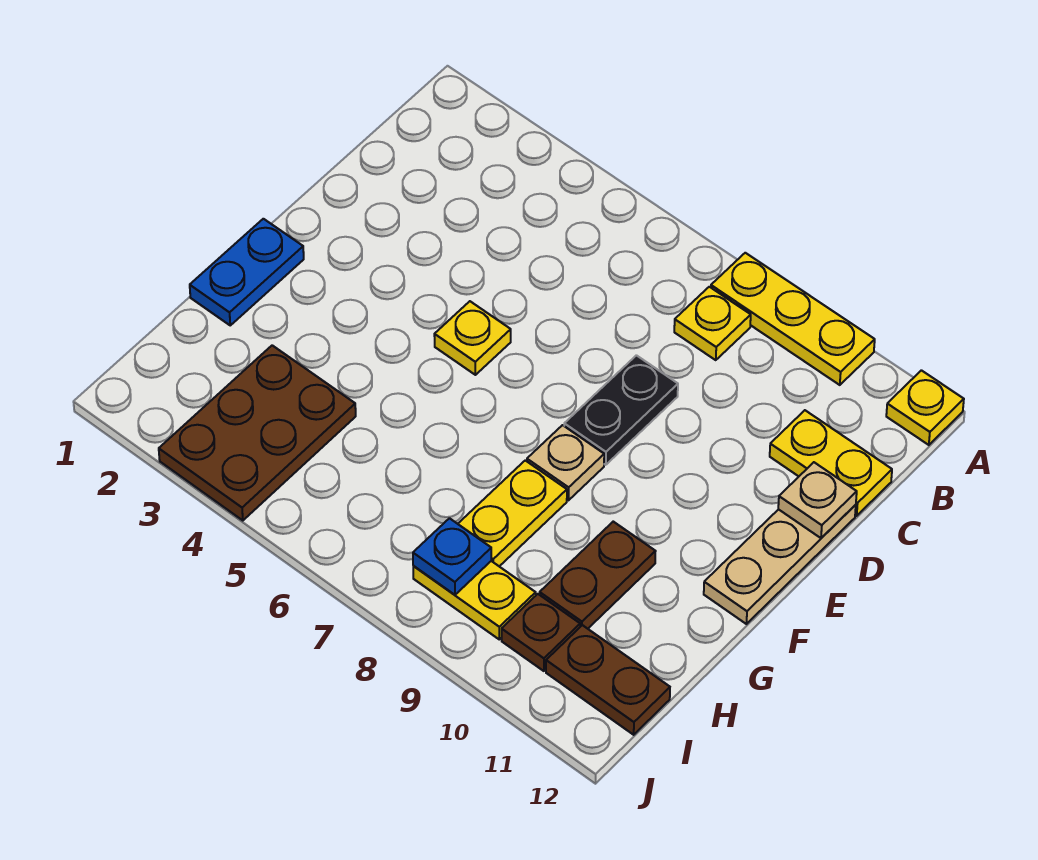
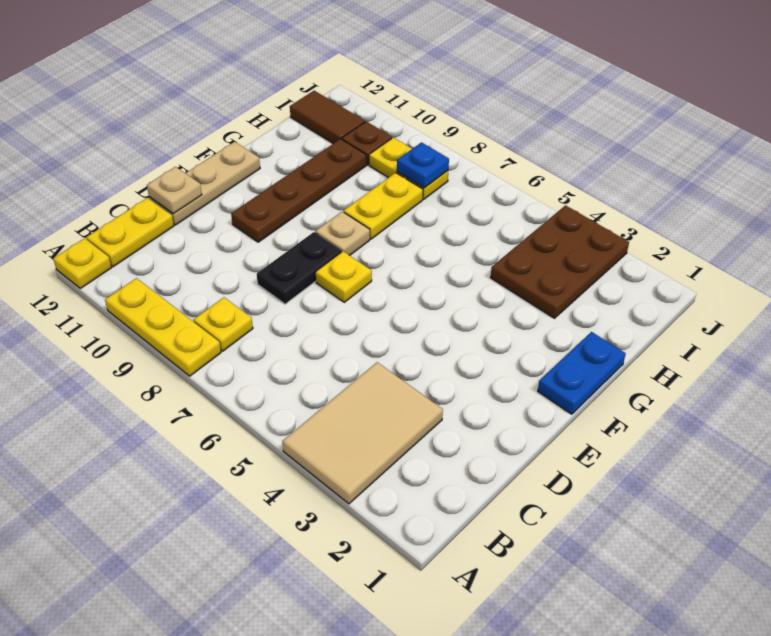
none -> tan 2x3 tile [282,362,443,504]
yellow 1x2 plate [770,410,892,516] -> yellow 1x2 plate turned to [86,198,174,267]
yellow 1x1 plate [434,301,511,375] -> yellow 1x1 plate moved to [316,251,372,302]
brown 1x2 plate [540,522,656,629] -> brown 1x4 plate [231,139,367,242]
brown 1x2 plate [546,625,670,735] -> brown 1x2 tile [290,91,365,144]

